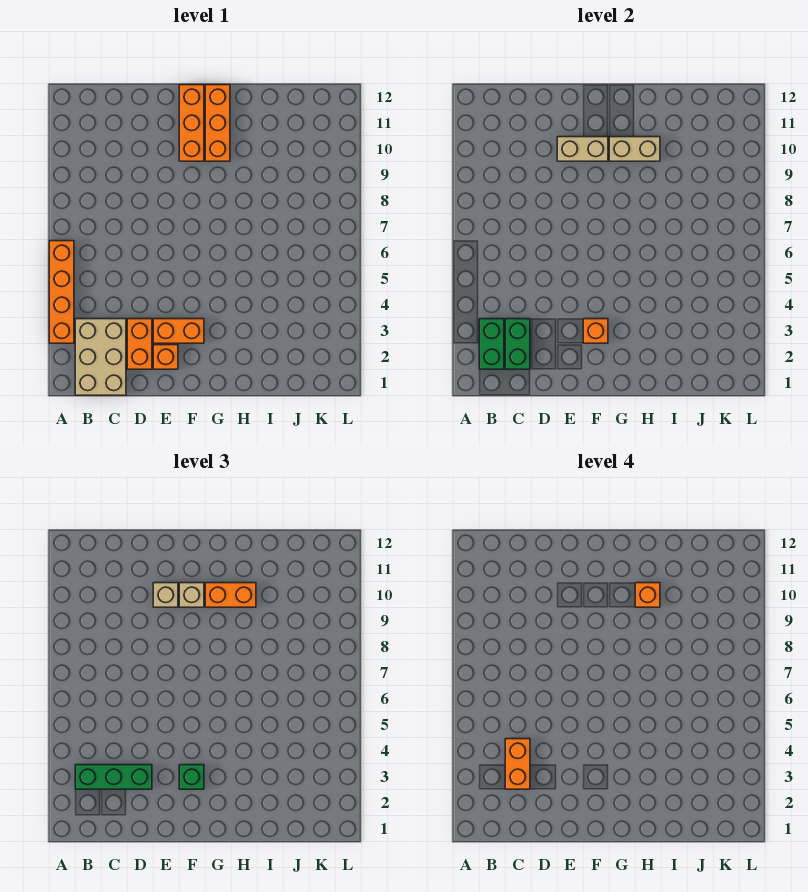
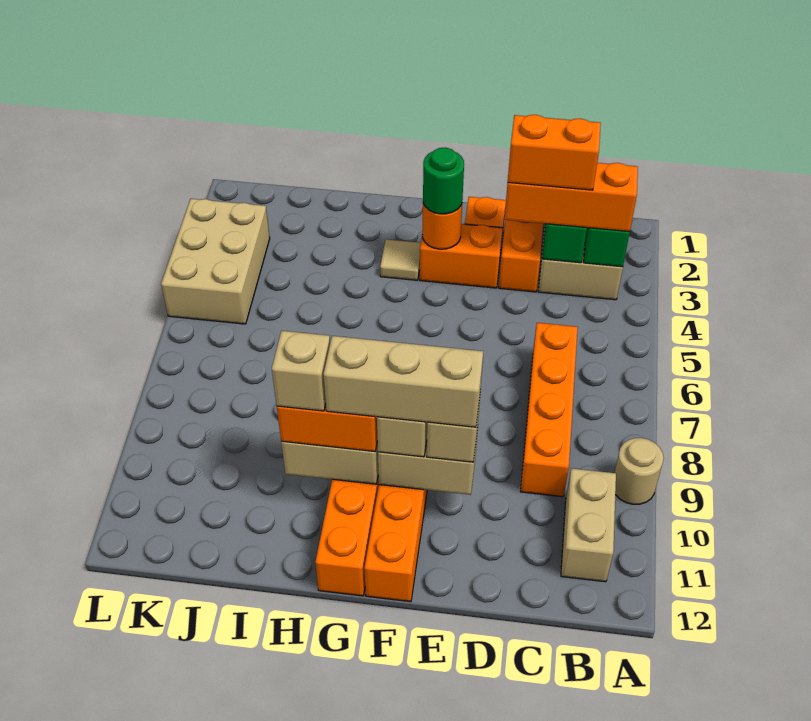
orange 1x4 brick [49,241,74,343] -> orange 1x4 brick moved to [521,323,578,497]
none -> tan 1x1 round brick [615,438,664,504]
green 1x3 brick [75,765,152,789] -> orange 1x3 brick [504,163,638,232]
none -> tan 1x2 brick [561,468,616,582]
orange 1x2 brick [505,739,530,789] -> orange 1x2 brick turned to [508,115,601,190]
none -> tan 1x3 brick [324,336,483,427]
orange 1x1 brick [583,319,608,343] -> orange 1x1 round brick [422,204,462,249]
green 1x1 brick [179,765,204,789] -> green 1x1 round brick [423,147,464,214]
none -> tan 1x1 tile [380,239,421,280]
orange 1x1 brick [635,583,660,607] -> tan 1x1 brick [272,331,330,411]
none -> tan 2x3 brick [161,199,270,324]

